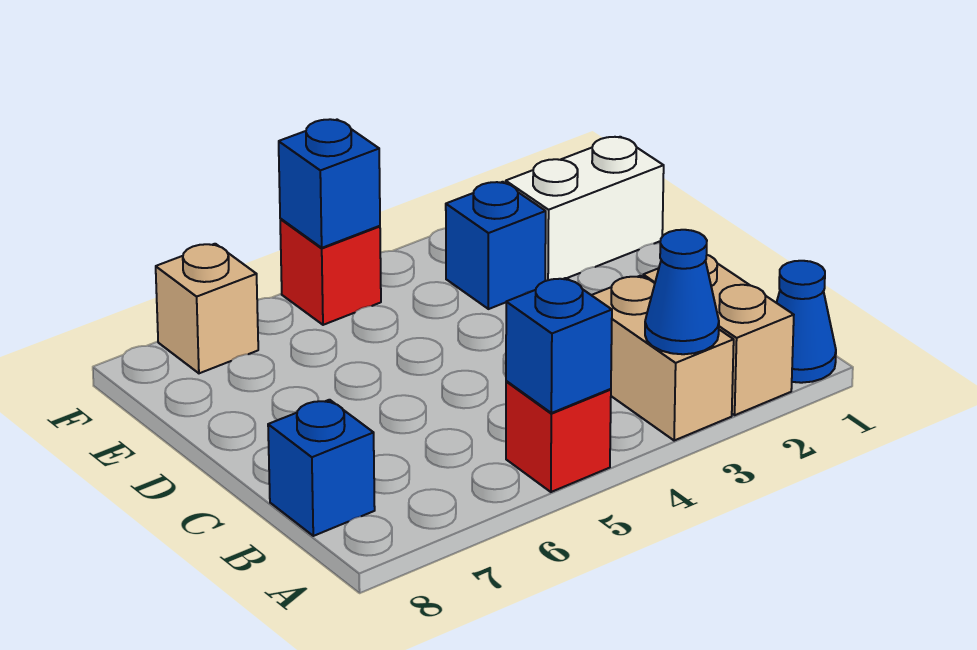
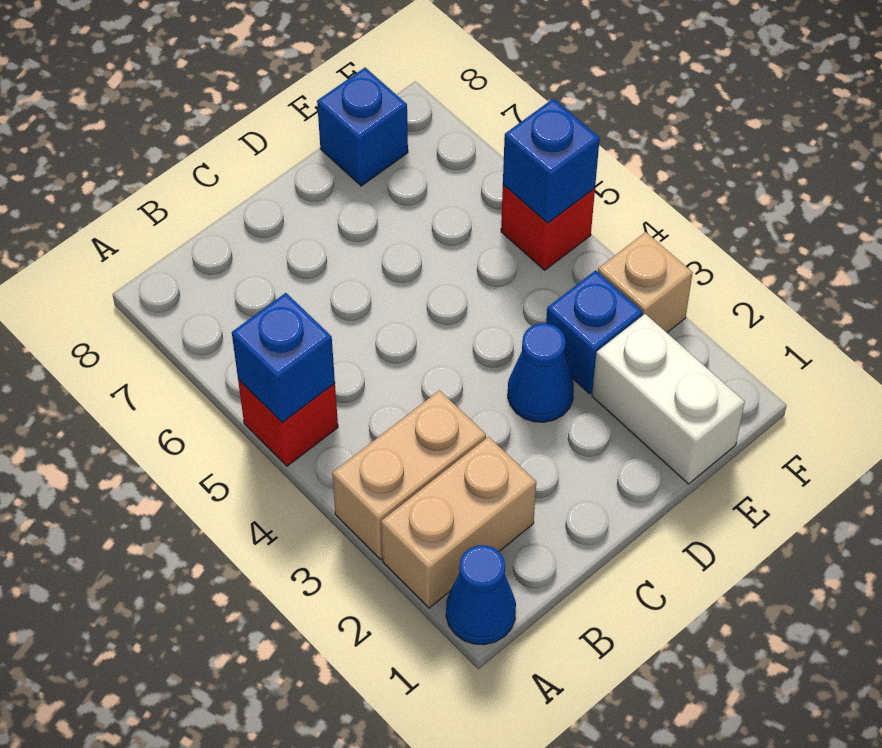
blue 1x1 cone [645,230,719,354] -> blue 1x1 cone moved to [508,323,574,422]
blue 1x1 brick [268,400,375,536] -> blue 1x1 brick moved to [317,68,408,186]
tan 1x1 brick [156,244,258,373] -> tan 1x1 brick moved to [598,232,693,333]

